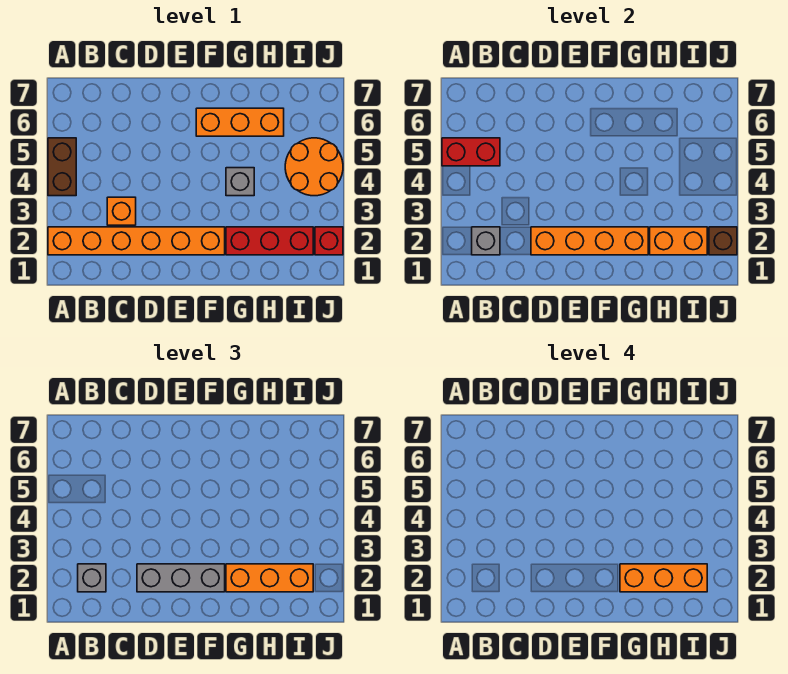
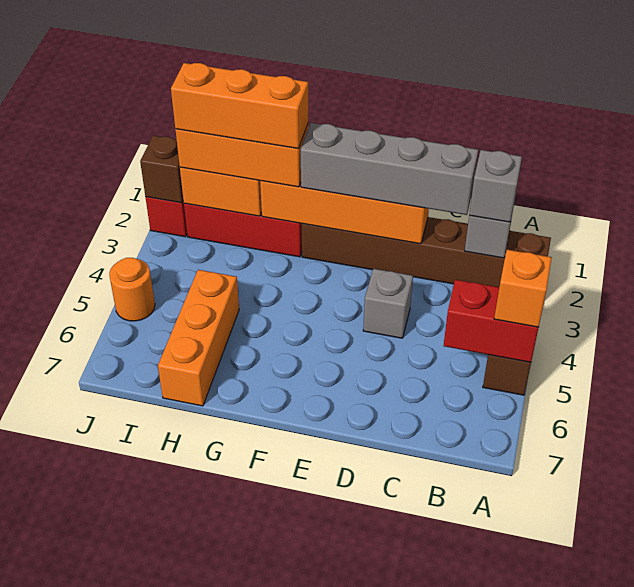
orange 1x6 brick [48,227,225,255] -> brown 1x6 brick [302,217,551,287]
orange 1x1 brick [107,197,136,225] -> orange 1x1 brick moved to [494,250,552,327]
grey 1x3 brick [137,564,225,592] -> grey 1x4 brick [301,123,478,215]
orange 1x3 brick [196,108,284,136] -> orange 1x3 brick turned to [158,270,239,406]
grey 1x1 brick [226,168,254,196] -> grey 1x1 brick moved to [363,269,413,338]
orange 2x2 round brick [285,138,343,196] -> orange 1x1 round brick [109,258,155,321]

